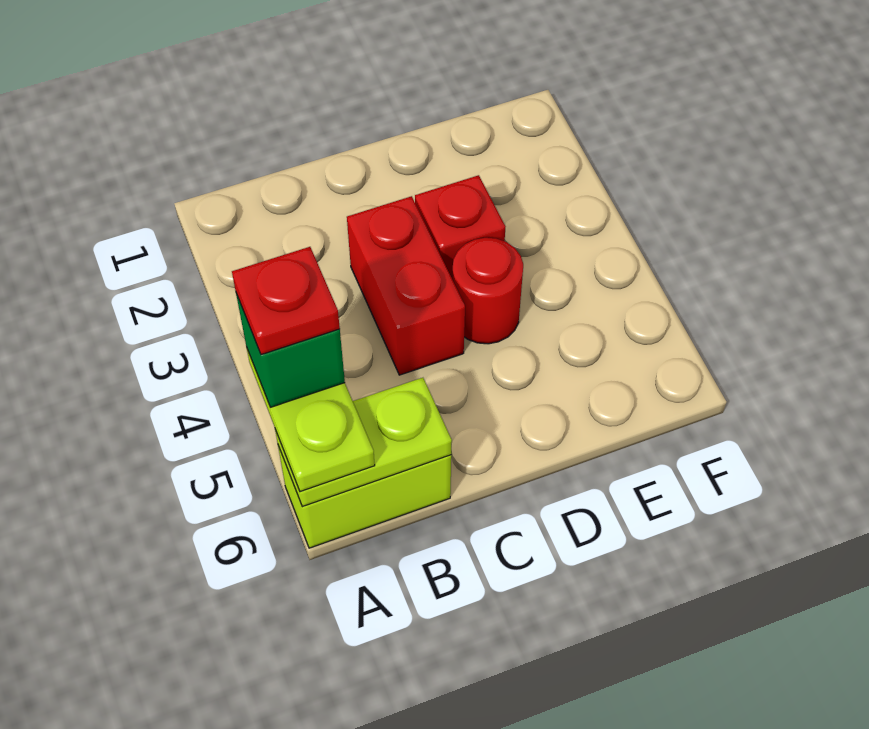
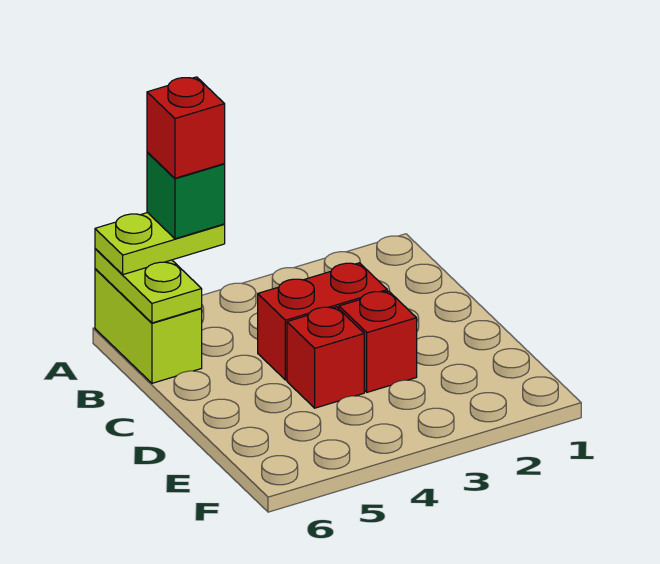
red 1x1 plate [232,247,340,355] -> red 1x1 brick [147,77,225,178]
red 1x1 round brick [452,238,523,344] -> red 1x1 brick [287,307,364,408]

